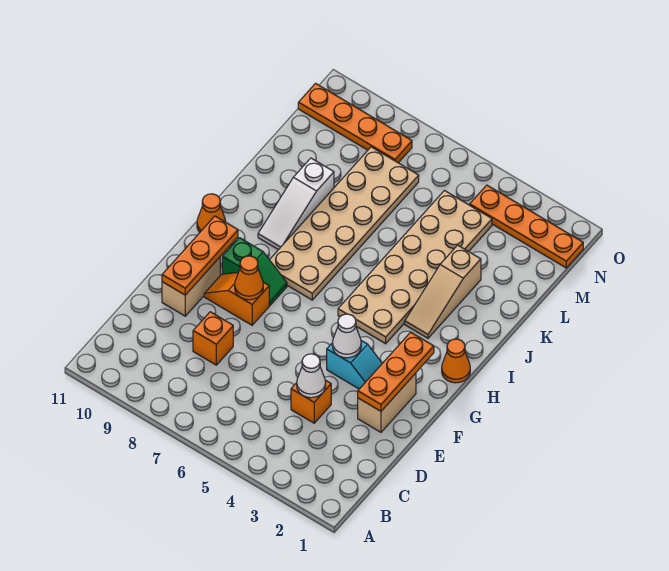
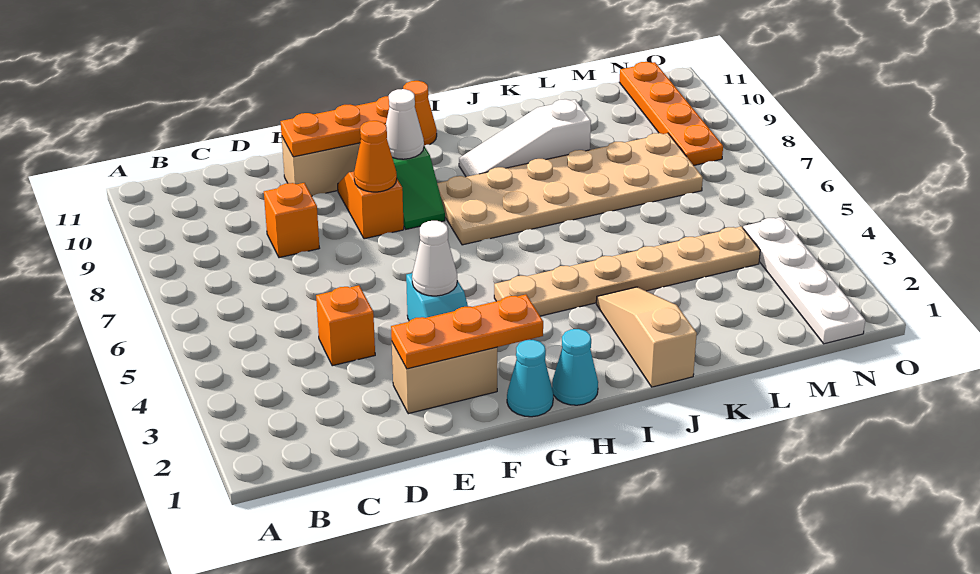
white 1x1 cone [297,354,326,398] -> white 1x1 cone moved to [386,89,424,159]
none -> cyan 1x1 cone [507,340,553,417]
orange 1x1 cone [442,339,470,383] -> cyan 1x1 cone [552,329,598,405]
tan 2x6 plate [338,191,492,344] -> tan 1x6 plate [494,226,760,316]
tan 1x3 slope [405,245,481,338] -> tan 1x3 slope turned to [596,287,697,387]
orange 1x4 plate [470,185,583,268] -> white 1x4 plate [743,217,865,344]

